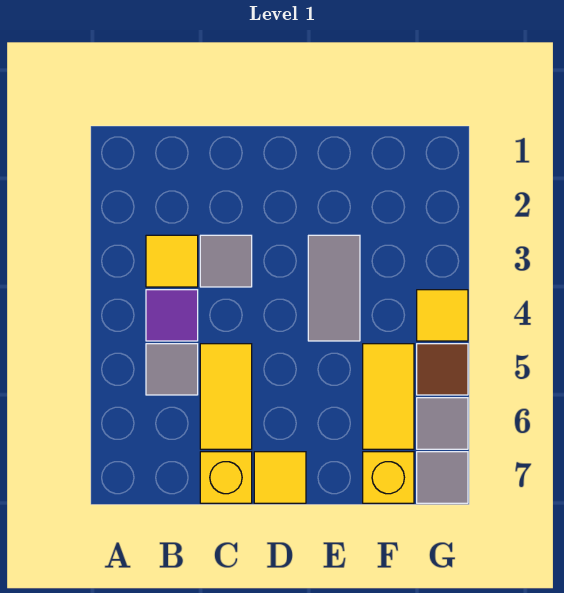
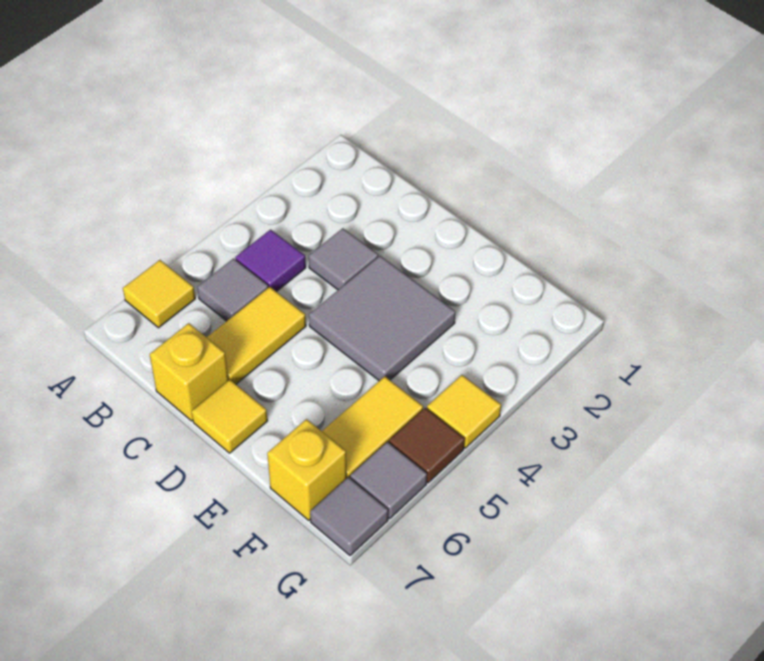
yellow 1x1 tile [146,235,198,287] -> yellow 1x1 tile moved to [123,260,195,328]
grey 1x2 tile [308,235,360,341] -> grey 2x2 tile [309,256,455,381]

